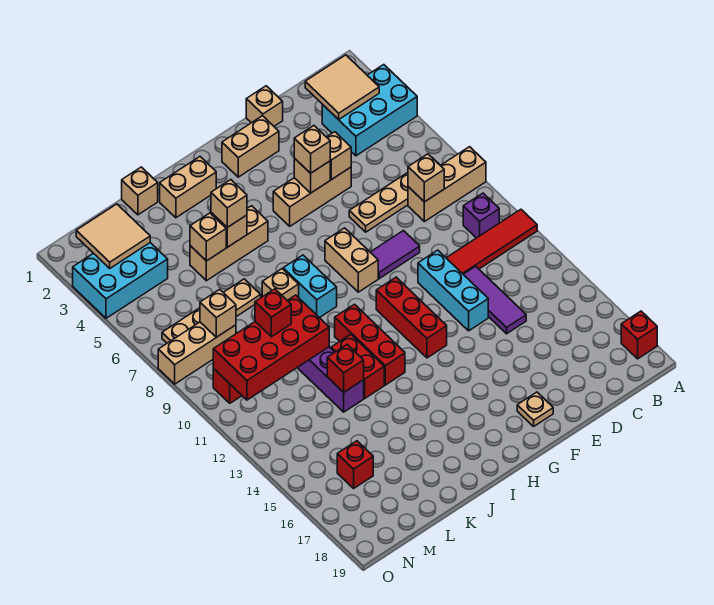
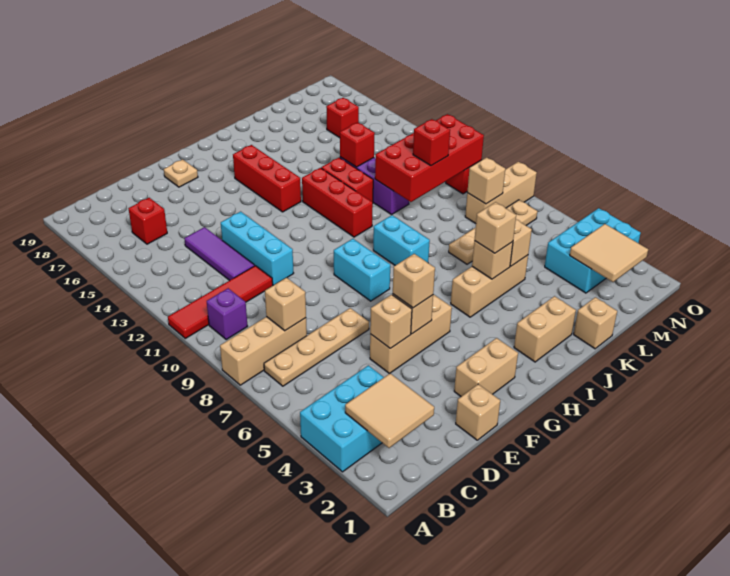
red 1x1 brick [621,311,657,359] -> red 1x1 brick moved to [128,198,167,244]
purple 1x2 tile [370,231,420,279] -> none
tan 1x2 brick [325,228,378,292] -> cyan 1x2 brick [334,239,390,301]
red 1x3 brick [376,277,447,358] -> red 1x3 brick moved to [233,145,301,212]
tan 1x1 brick [262,269,299,300] -> none

